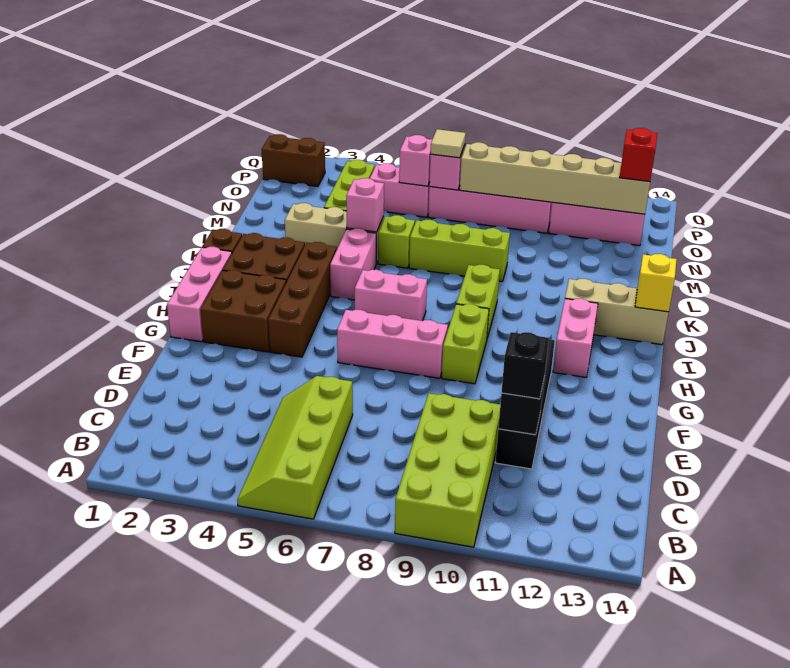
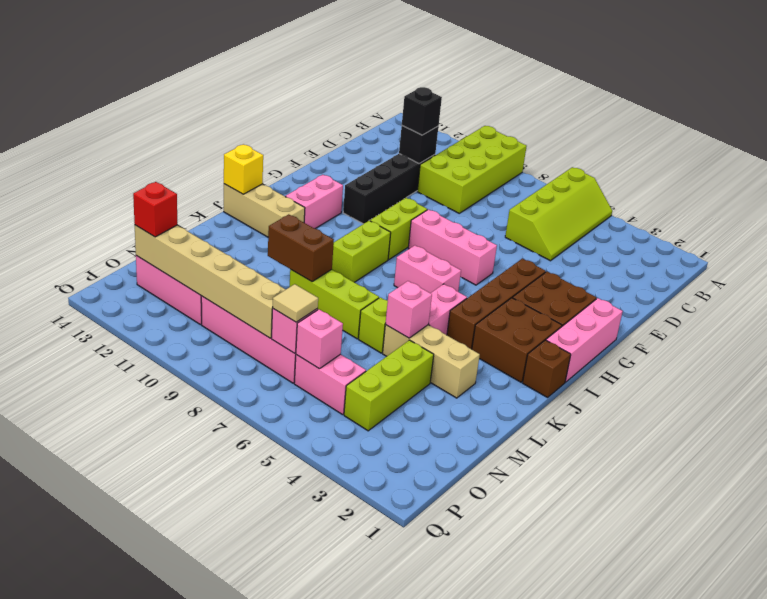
brown 1x2 brick [262,134,325,187] -> brown 1x2 brick moved to [268,214,334,282]

